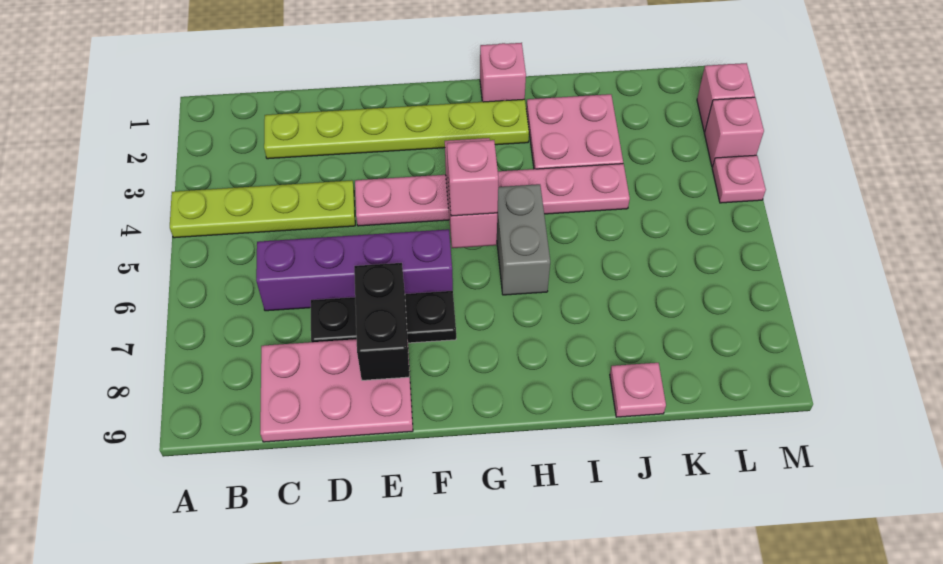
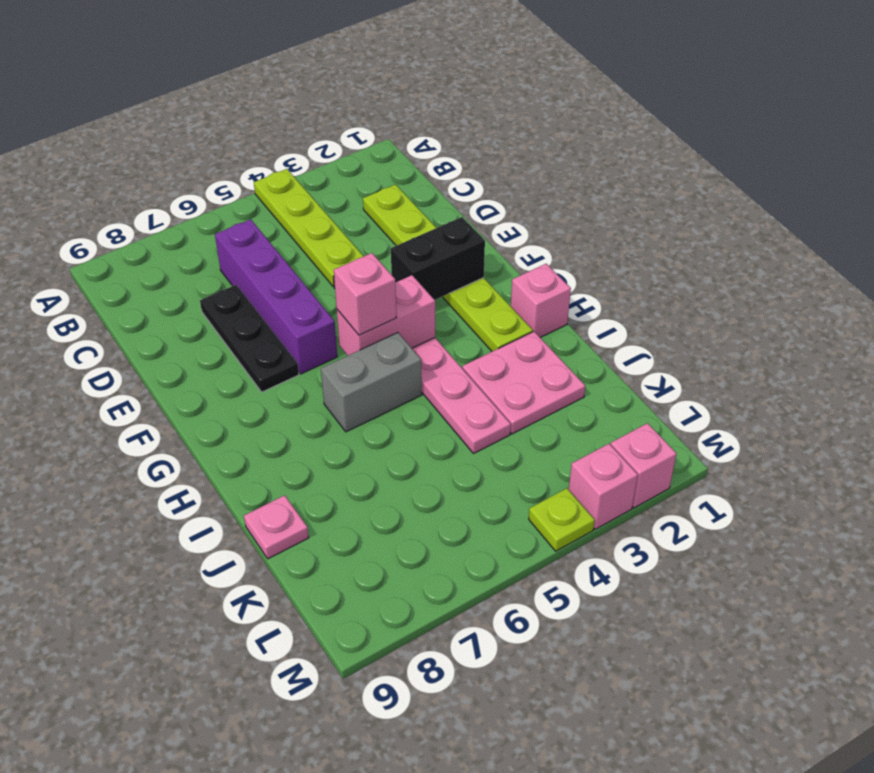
pink 2x3 plate [260,339,413,442] -> none
black 1x2 brick [354,263,410,380] -> black 1x2 brick moved to [391,217,485,300]
pink 1x1 plate [712,155,766,203] -> lime 1x1 plate [529,488,595,551]

